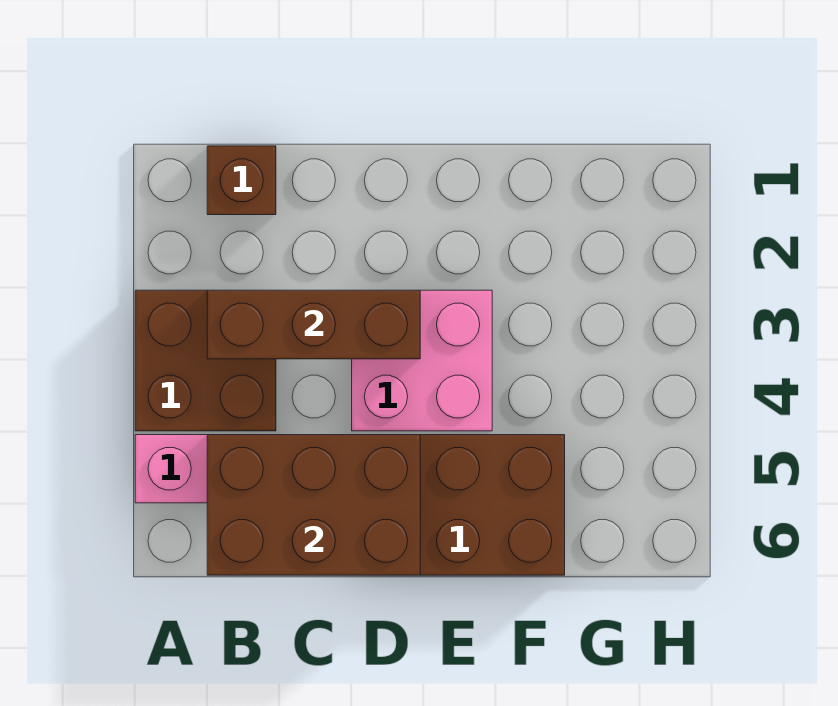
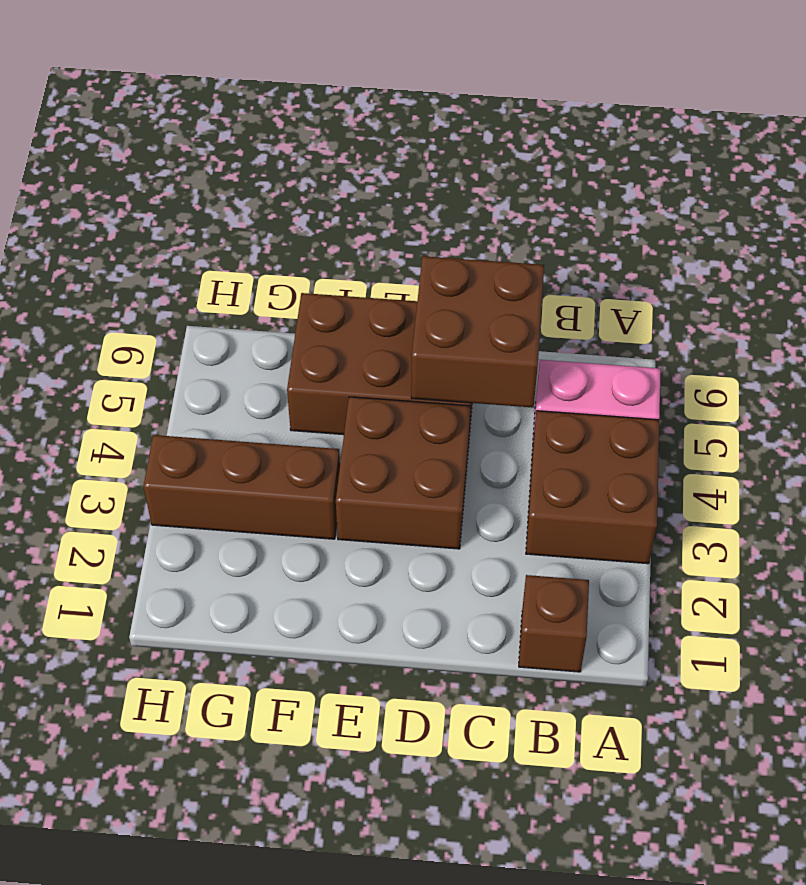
brown 1x3 brick [207,290,420,359] -> brown 1x3 brick moved to [144,435,340,539]
brown 2x3 brick [207,435,420,575] -> brown 2x2 brick [411,256,544,407]
pink 2x2 brick [352,290,492,431] -> brown 2x2 brick [336,397,471,549]

